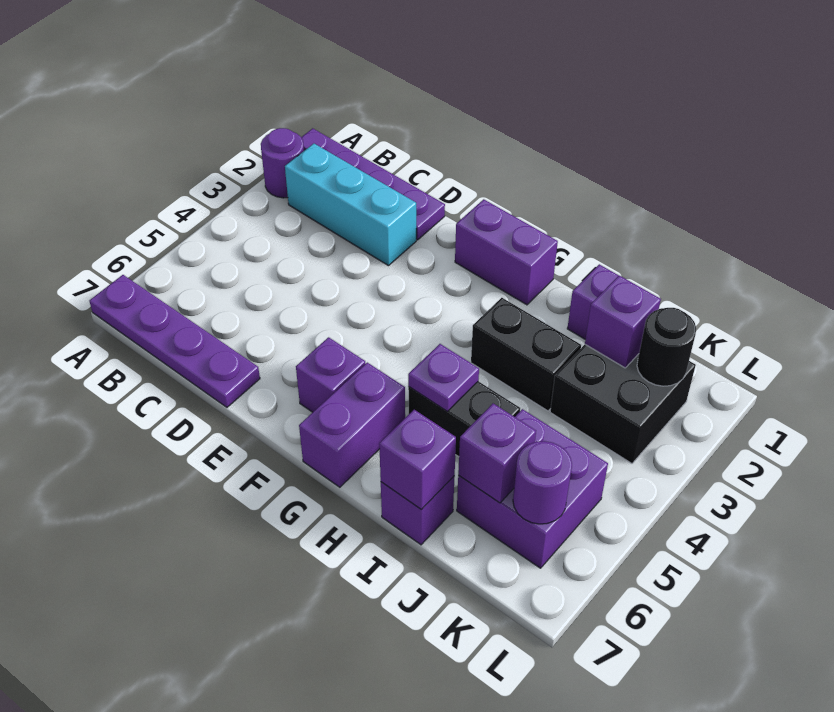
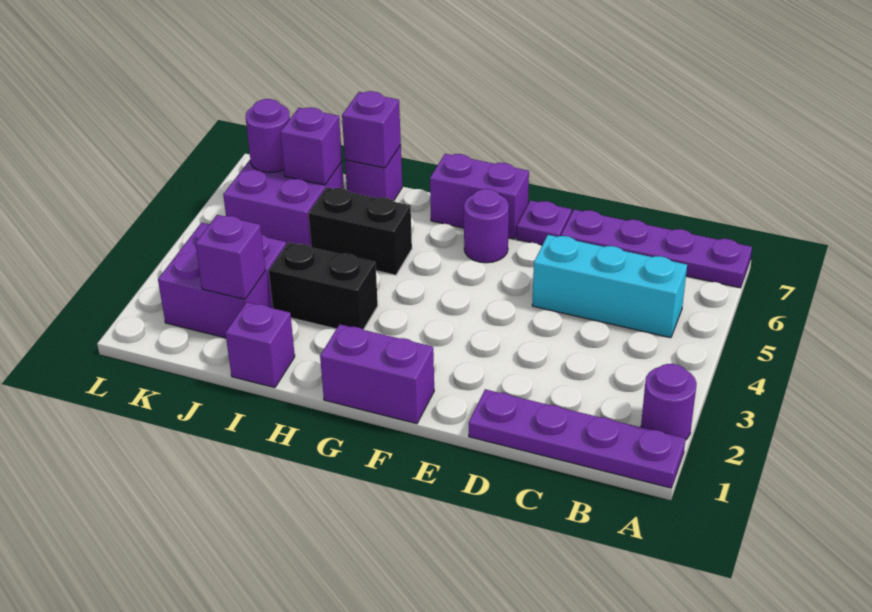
cyan 1x3 brick [285,144,416,266] -> cyan 1x3 brick moved to [532,235,687,338]
purple 1x1 brick [296,337,365,412] -> purple 1x1 round brick [464,189,509,263]
purple 1x2 brick [299,363,405,487] -> purple 1x2 brick turned to [430,154,529,239]
purple 1x1 plate [408,344,479,411] -> purple 1x1 plate moved to [517,200,572,245]
black 2x2 brick [550,345,696,463] -> purple 2x2 brick [158,223,286,338]
black 1x1 round brick [637,308,696,386] -> none

